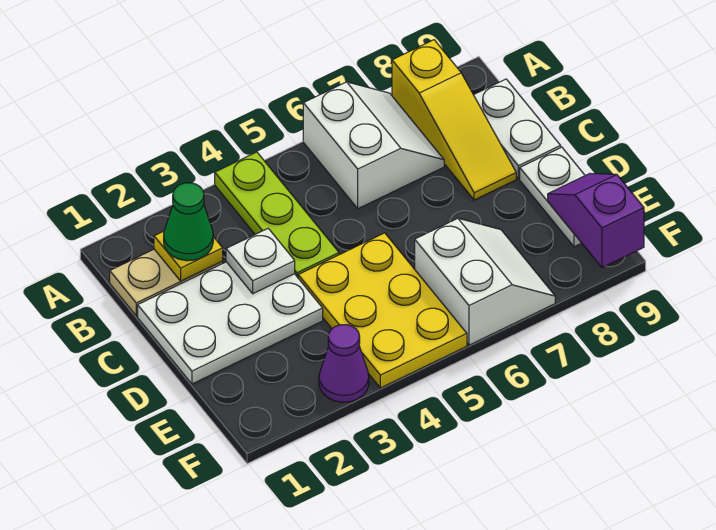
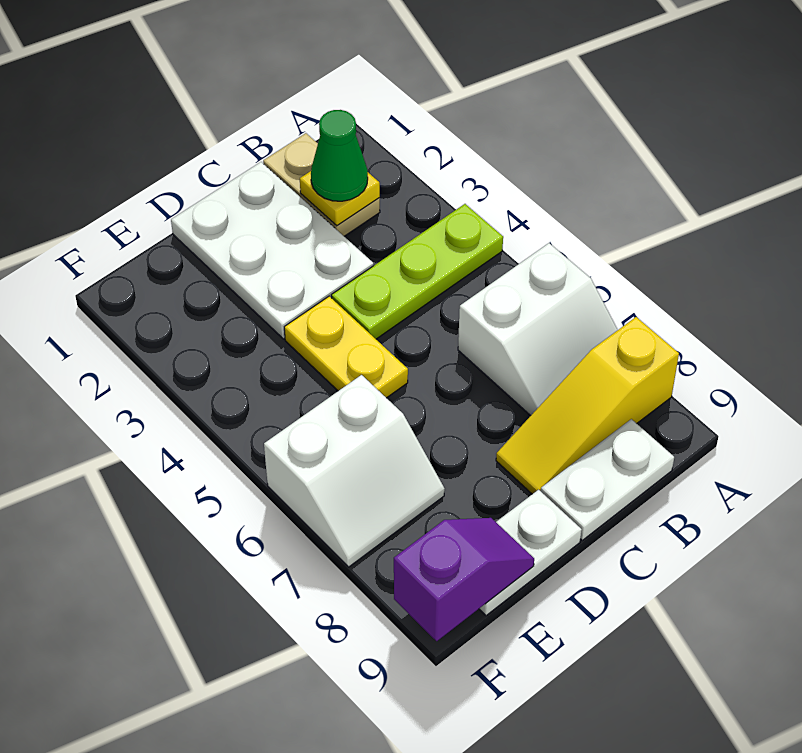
white 1x1 plate [226,228,295,294] -> none
yellow 2x3 plate [298,233,467,388] -> yellow 1x2 plate [284,296,408,398]
purple 1x1 cone [319,325,369,402] -> none

